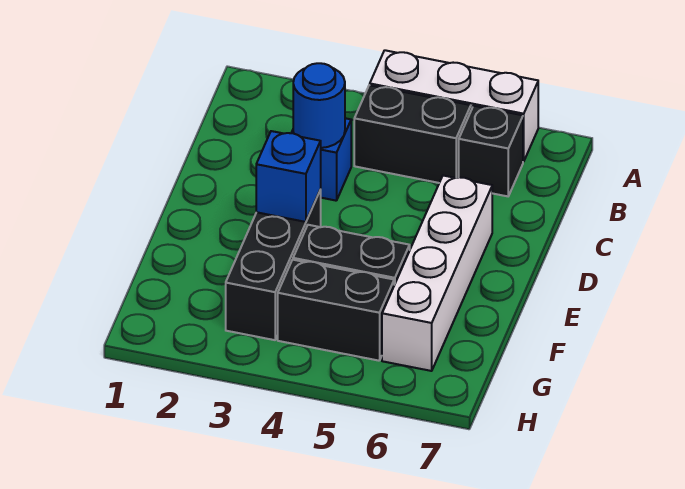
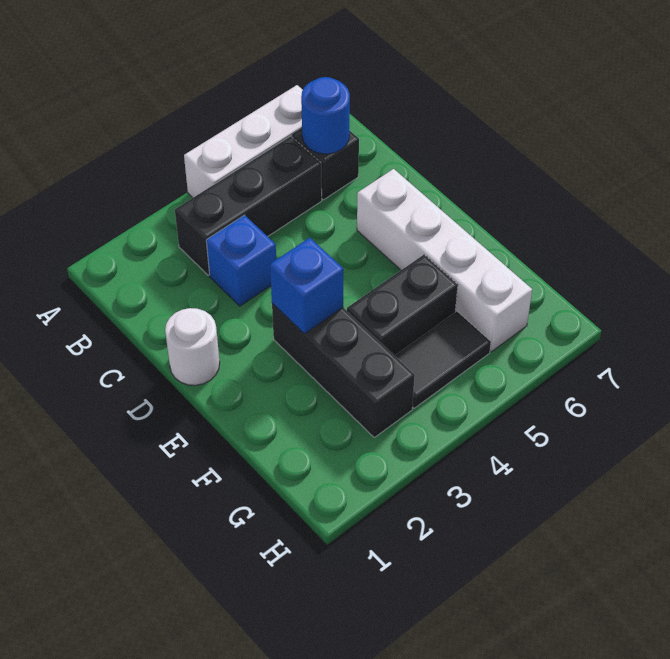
black 1x2 brick [354,85,471,183] -> black 1x3 brick [175,136,322,275]
blue 1x1 round brick [293,63,345,148] -> blue 1x1 round brick moved to [301,77,350,154]
none -> white 1x1 round brick [165,308,220,385]
black 1x2 brick [278,260,394,361] -> black 1x2 tile [395,311,491,408]

